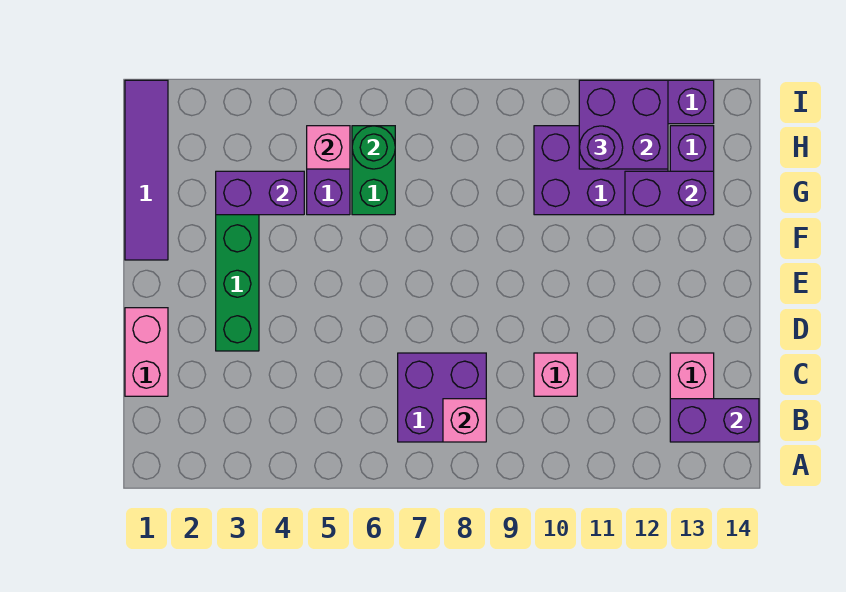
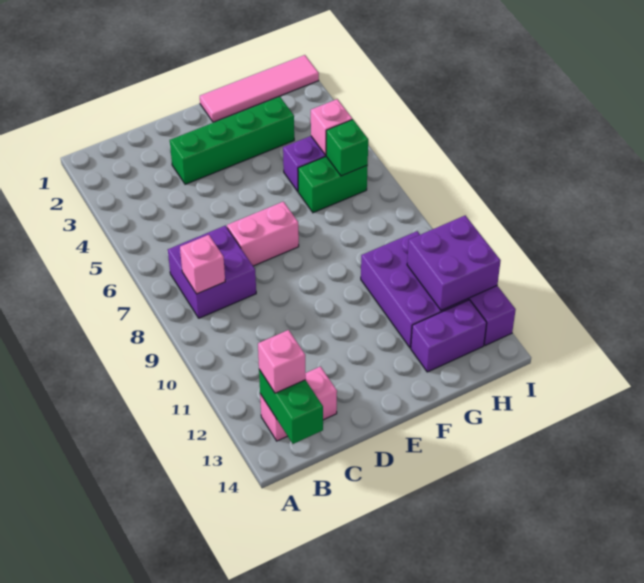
purple 1x2 brick [670,399,759,442] -> green 1x2 brick [259,370,323,444]
pink 1x2 brick [125,308,168,396] -> pink 1x2 brick moved to [227,202,299,266]
pink 1x1 brick [534,353,577,396] -> pink 1x1 brick moved to [258,330,306,393]
purple 1x4 tile [125,80,168,260] -> pink 1x4 tile [200,55,319,122]
purple 1x2 brick [216,171,304,215] -> none
purple 1x2 brick [625,171,714,215] -> none
green 1x1 round brick [352,126,395,169] -> green 1x1 brick [326,119,368,176]
purple 1x1 round brick [579,126,623,169] -> none

